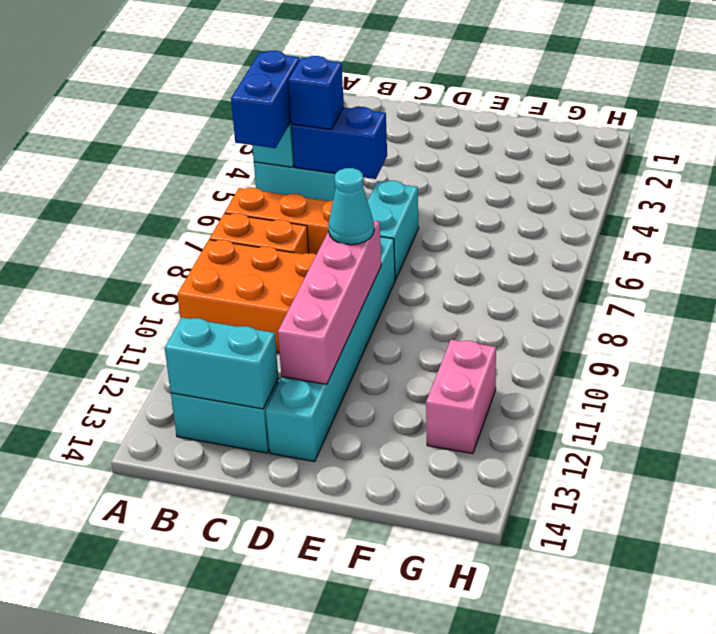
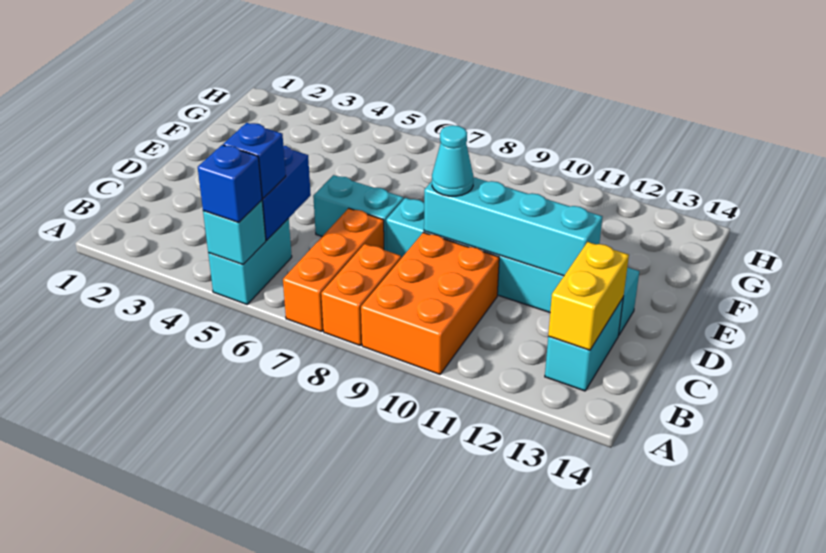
blue 1x2 brick [231,51,300,148] -> blue 1x1 brick [198,145,262,223]
cyan 1x2 brick [165,317,278,409] -> yellow 1x2 brick [548,242,629,350]
pink 1x4 brick [278,220,381,384] -> cyan 1x4 brick [424,177,602,276]
pink 1x2 brick [426,340,496,454] -> none

